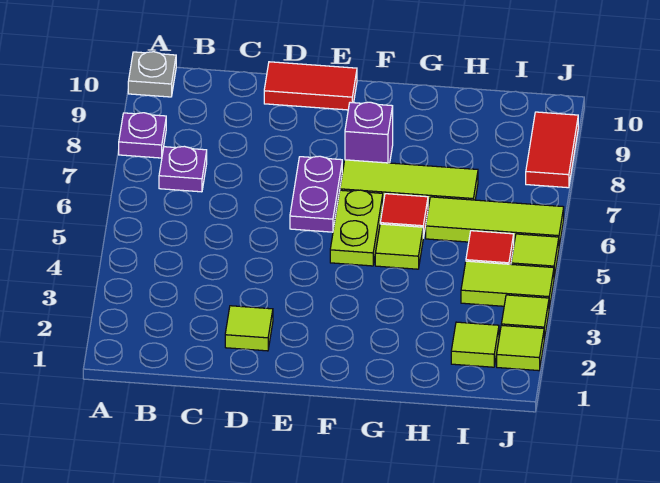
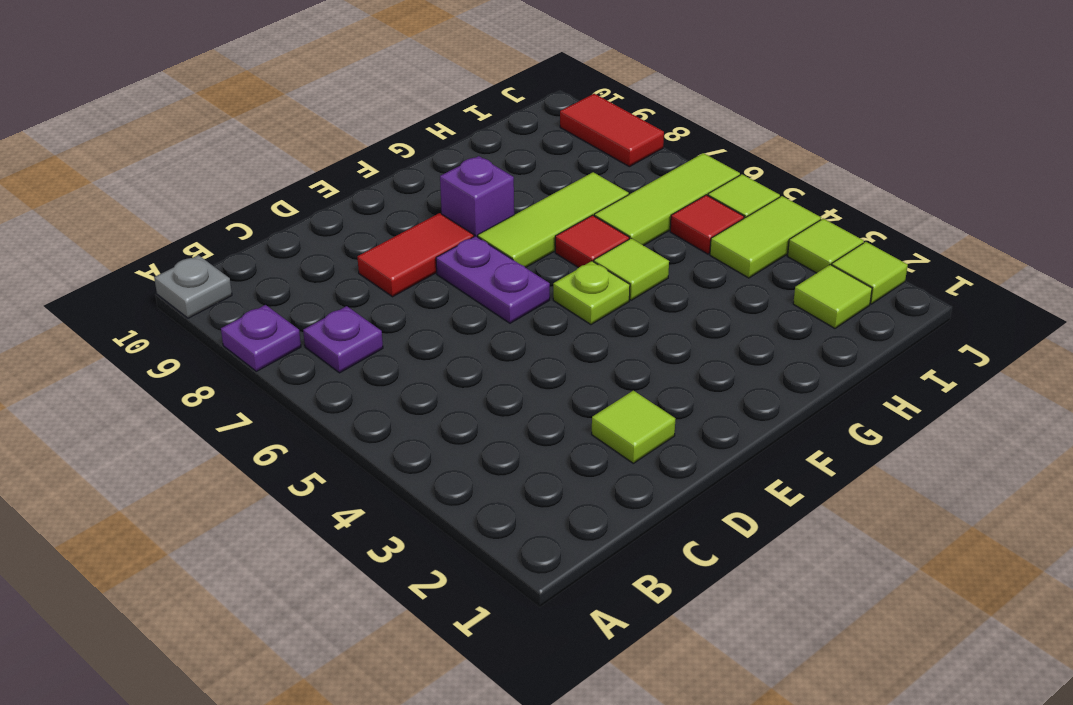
red 1x2 tile [264,62,357,110] -> red 1x2 tile moved to [357,213,474,297]
lime 1x2 plate [330,190,383,266] -> lime 1x1 plate [553,261,630,325]

